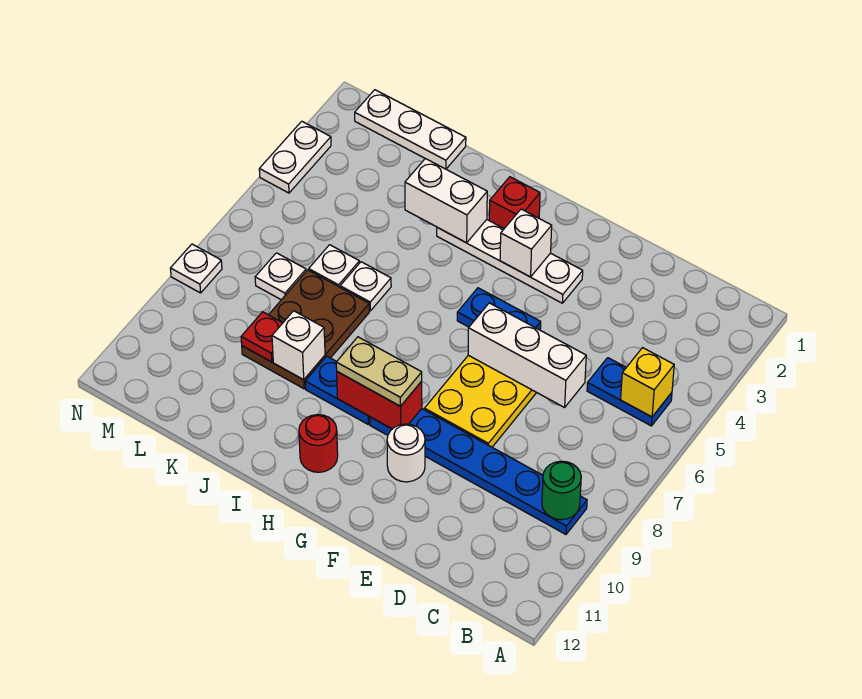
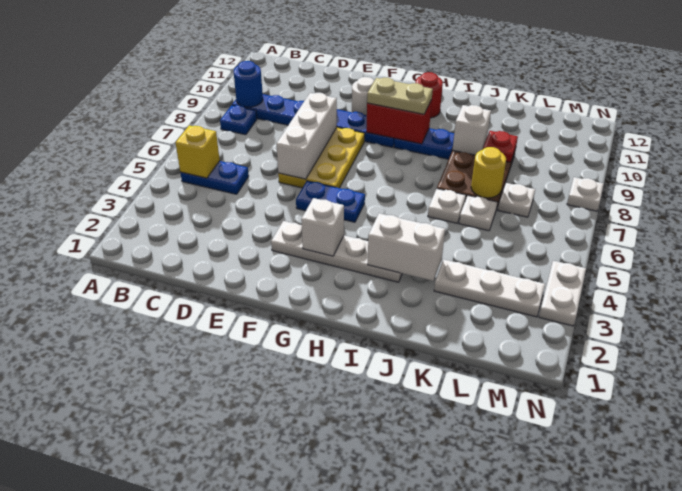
none -> blue 1x1 plate [220,105,257,135]
green 1x1 round brick [542,461,581,520] -> blue 1x1 round brick [234,61,263,107]
white 1x3 brick [468,303,586,407] -> white 1x3 brick turned to [276,93,337,179]
red 1x1 brick [489,177,540,228] -> none
white 1x3 plate [355,90,466,169] -> white 1x3 plate moved to [434,260,545,317]
none -> yellow 1x1 round brick [471,147,506,198]

